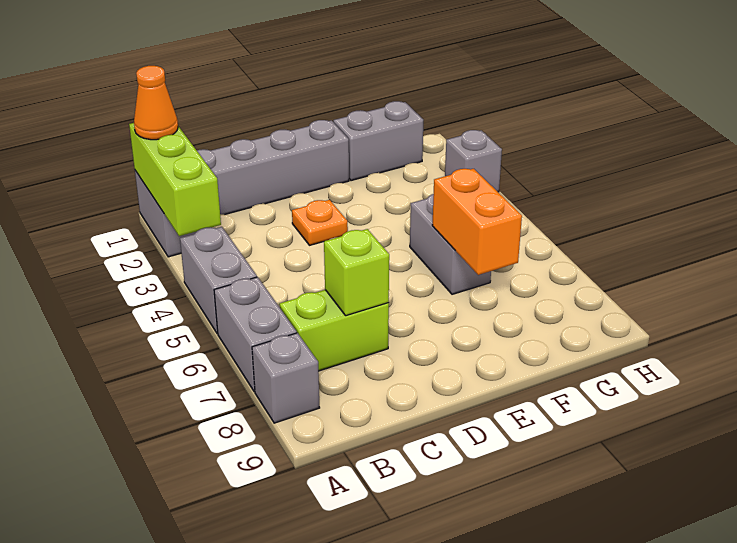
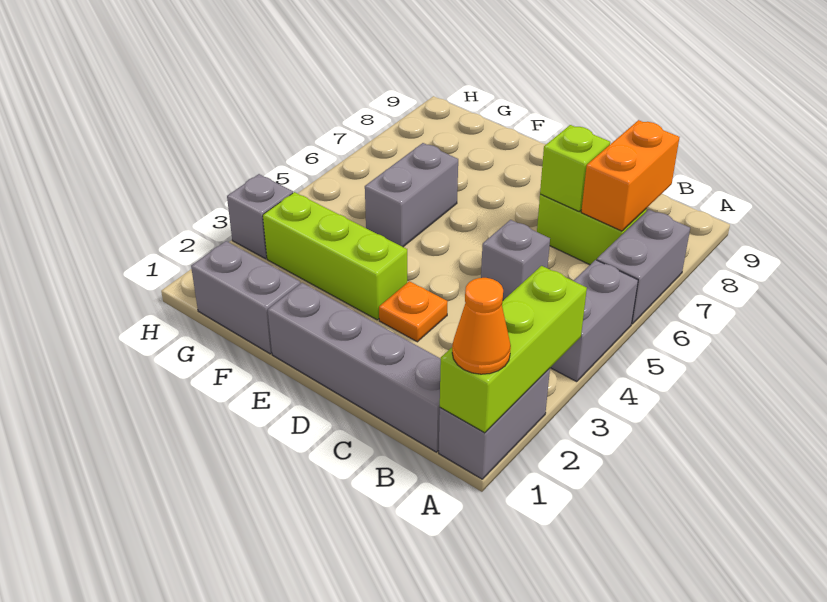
grey 1x1 brick [252,333,320,423] -> grey 1x1 brick moved to [481,220,550,300]
none -> lime 1x3 brick [263,192,407,320]
orange 1x2 brick [432,169,522,275] -> orange 1x2 brick moved to [581,120,680,231]

